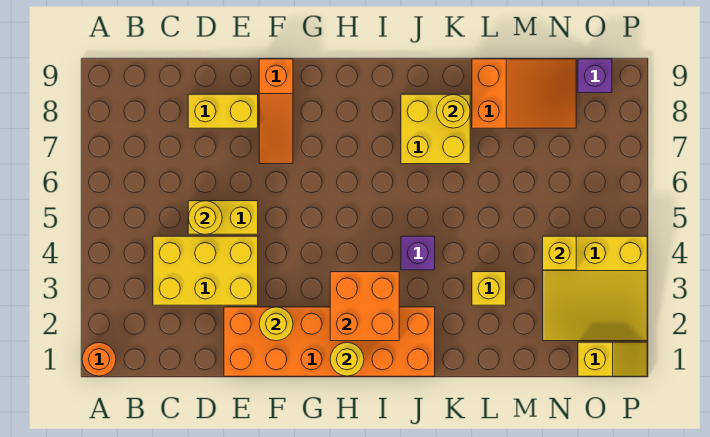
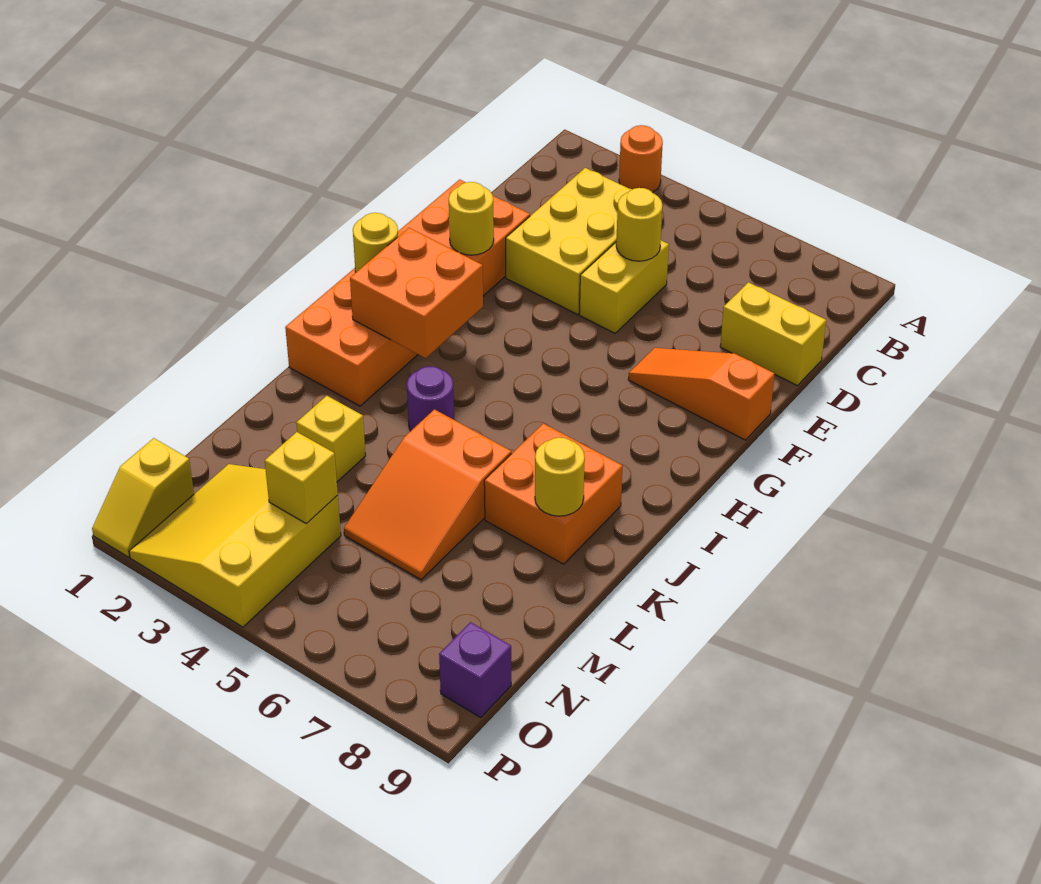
orange 1x1 round brick [82,343,116,376] -> orange 1x1 round brick moved to [619,125,663,192]
yellow 1x2 brick [188,94,258,128] -> yellow 1x2 brick turned to [720,282,826,386]
purple 1x1 brick [401,236,435,270] -> purple 1x1 round brick [407,366,454,431]
yellow 2x2 brick [401,94,470,164] -> orange 2x2 brick [484,423,623,564]
orange 2x3 slope [472,59,576,128] -> orange 2x3 slope moved to [344,409,511,580]

